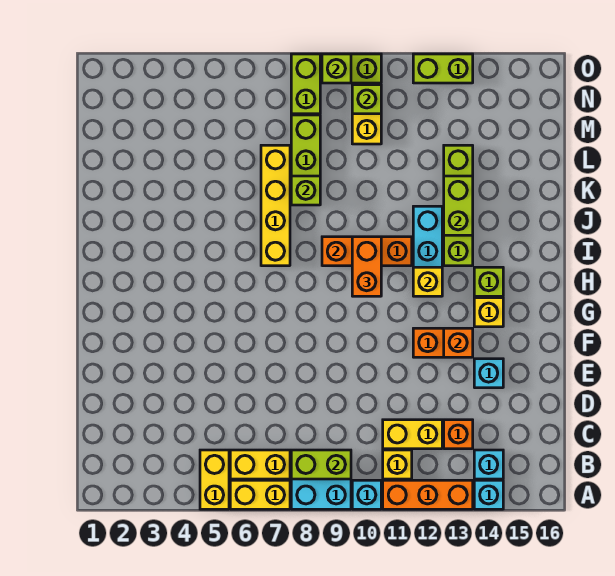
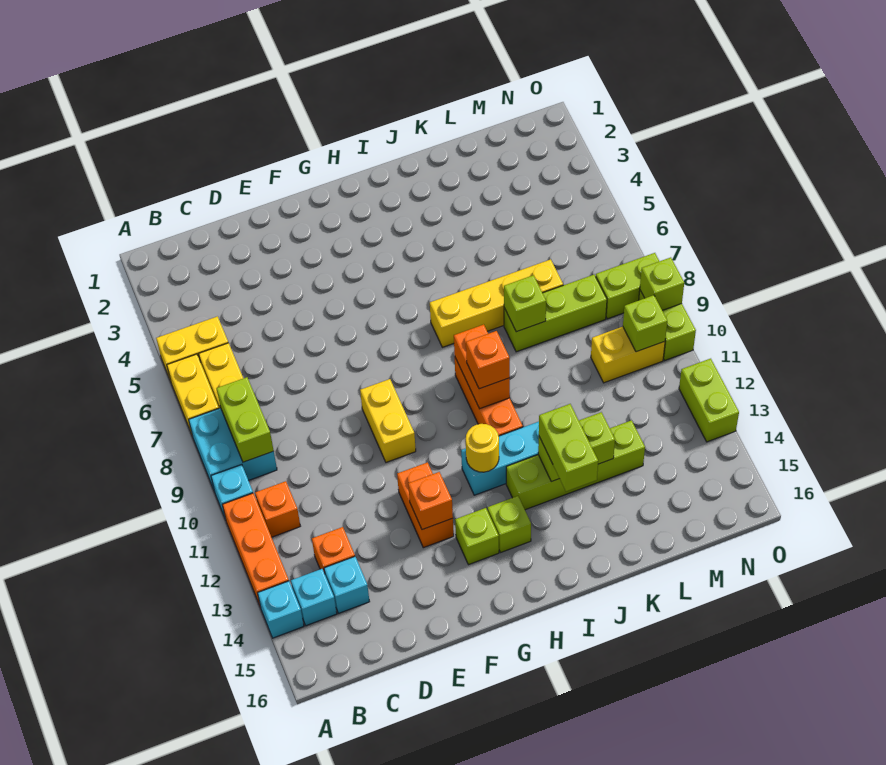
yellow 1x1 brick [383,450,412,479] -> orange 1x1 brick [255,481,300,537]
yellow 1x2 brick [383,420,442,449] -> yellow 1x2 brick moved to [360,379,416,462]
cyan 1x1 brick [474,359,503,388] -> cyan 1x1 brick moved to [324,557,370,613]
yellow 1x1 brick [474,298,503,327] -> lime 1x1 brick [455,508,499,565]
orange 1x2 brick [352,237,381,296] -> orange 1x1 brick [466,331,510,389]
yellow 1x1 brick [413,267,442,296] -> yellow 1x1 round brick [466,424,499,472]
none -> lime 1x2 brick [539,404,598,491]

